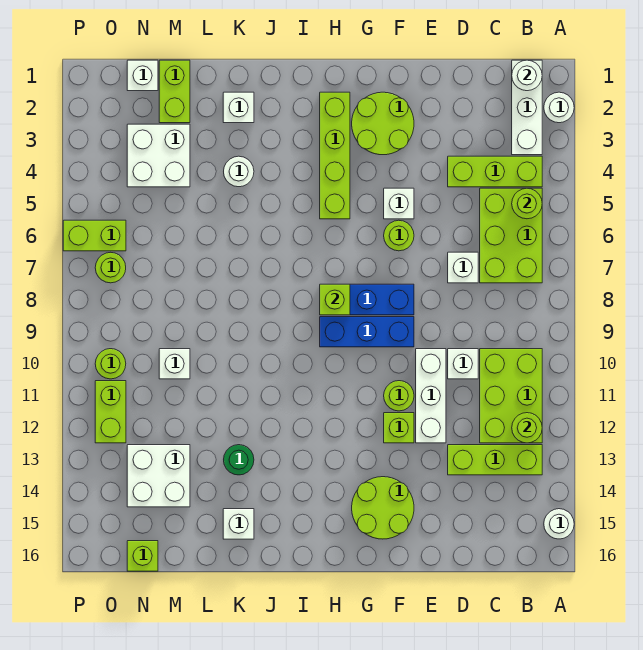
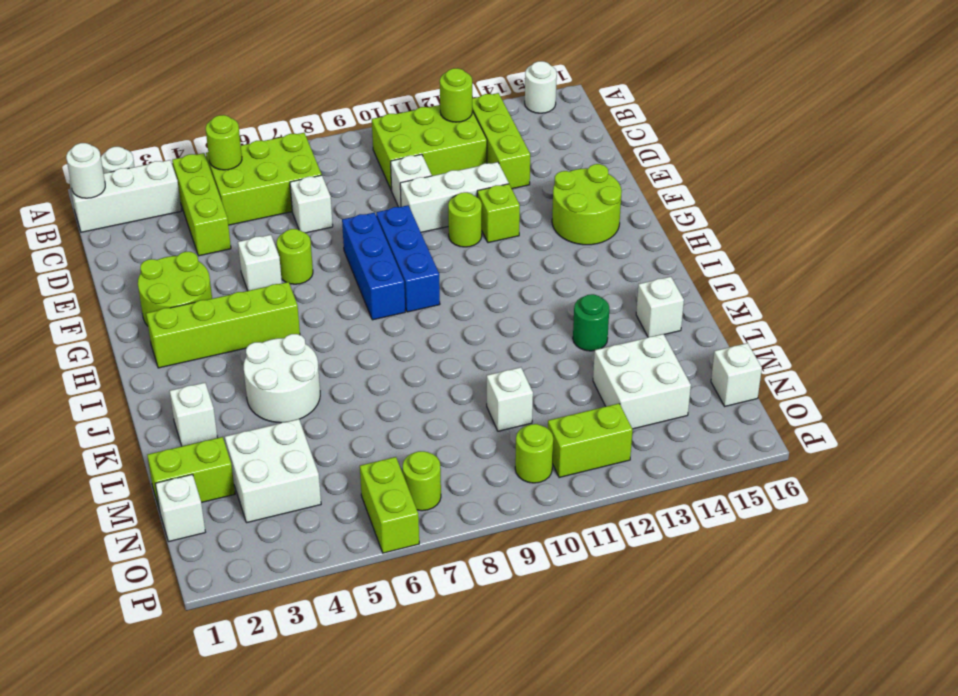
lime 1x1 brick [320,284,350,315] -> none
white 1x1 round brick [224,156,254,187] -> white 2x2 round brick [244,334,320,423]
lime 1x1 brick [127,541,158,571] -> white 1x1 brick [711,343,762,406]

